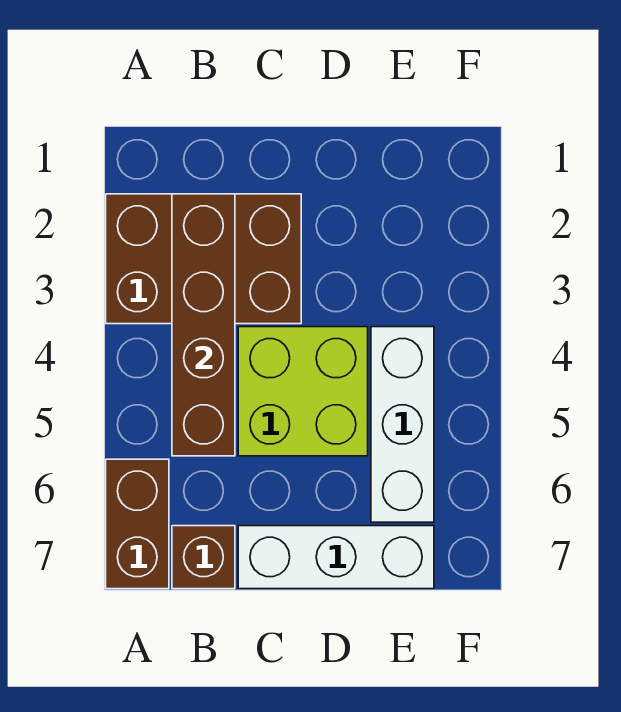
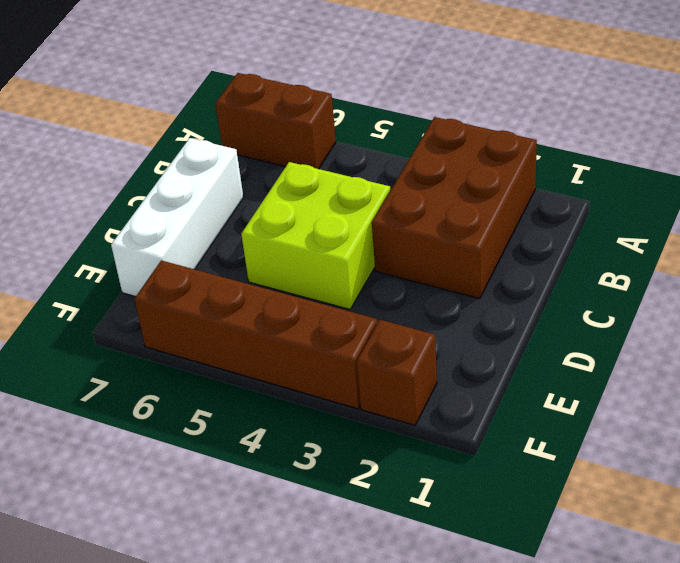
brown 1x4 brick [172,194,235,456] -> brown 1x4 brick moved to [134,260,377,409]
brown 1x1 brick [172,526,235,589] -> brown 1x1 brick moved to [357,320,437,425]
white 1x3 brick [371,327,434,522] -> none

